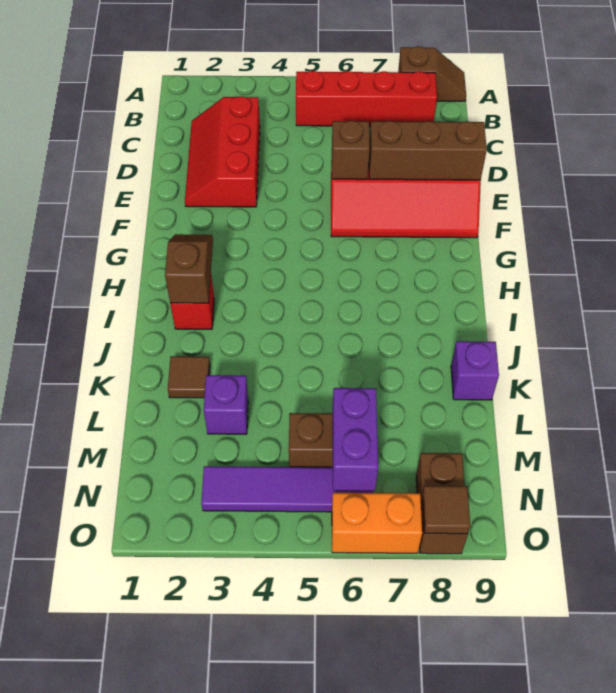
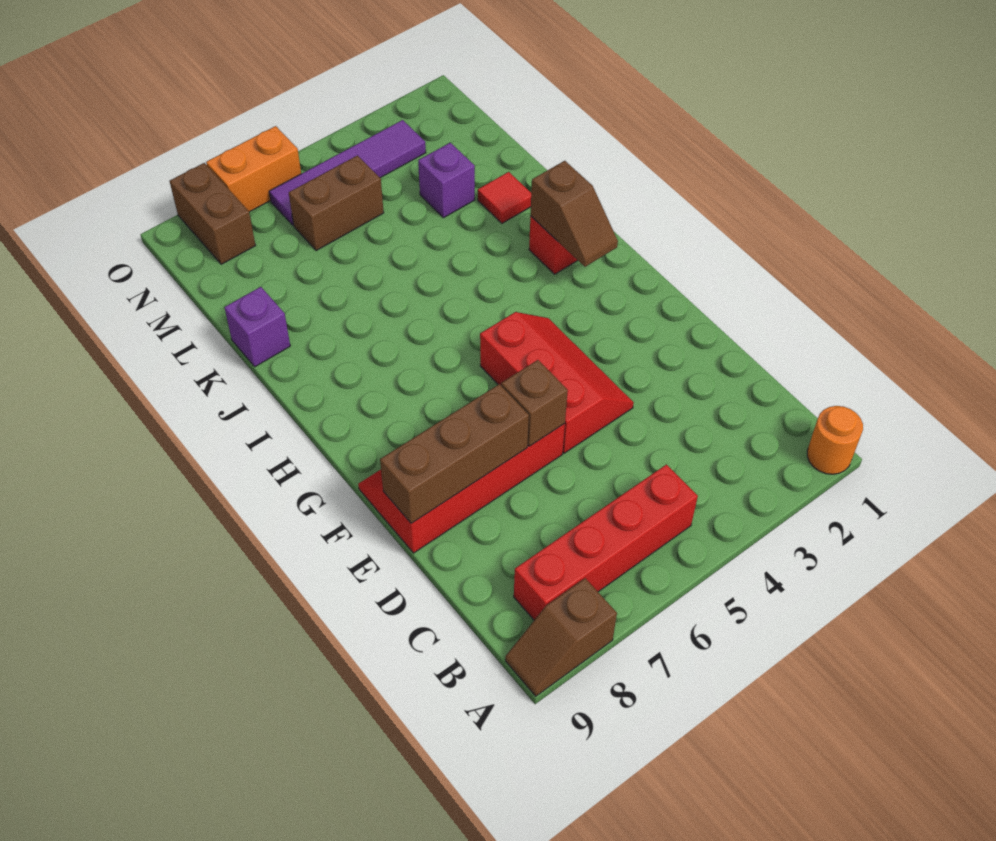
none -> orange 1x1 round brick [807,406,863,474]
red 2x3 slope [185,96,260,207] -> red 2x3 slope moved to [480,312,634,453]
brown 1x1 tile [168,356,210,398] -> red 1x1 tile [478,172,531,223]
purple 1x2 brick [333,388,378,491] -> none
brown 1x1 tile [423,486,470,534] -> none

